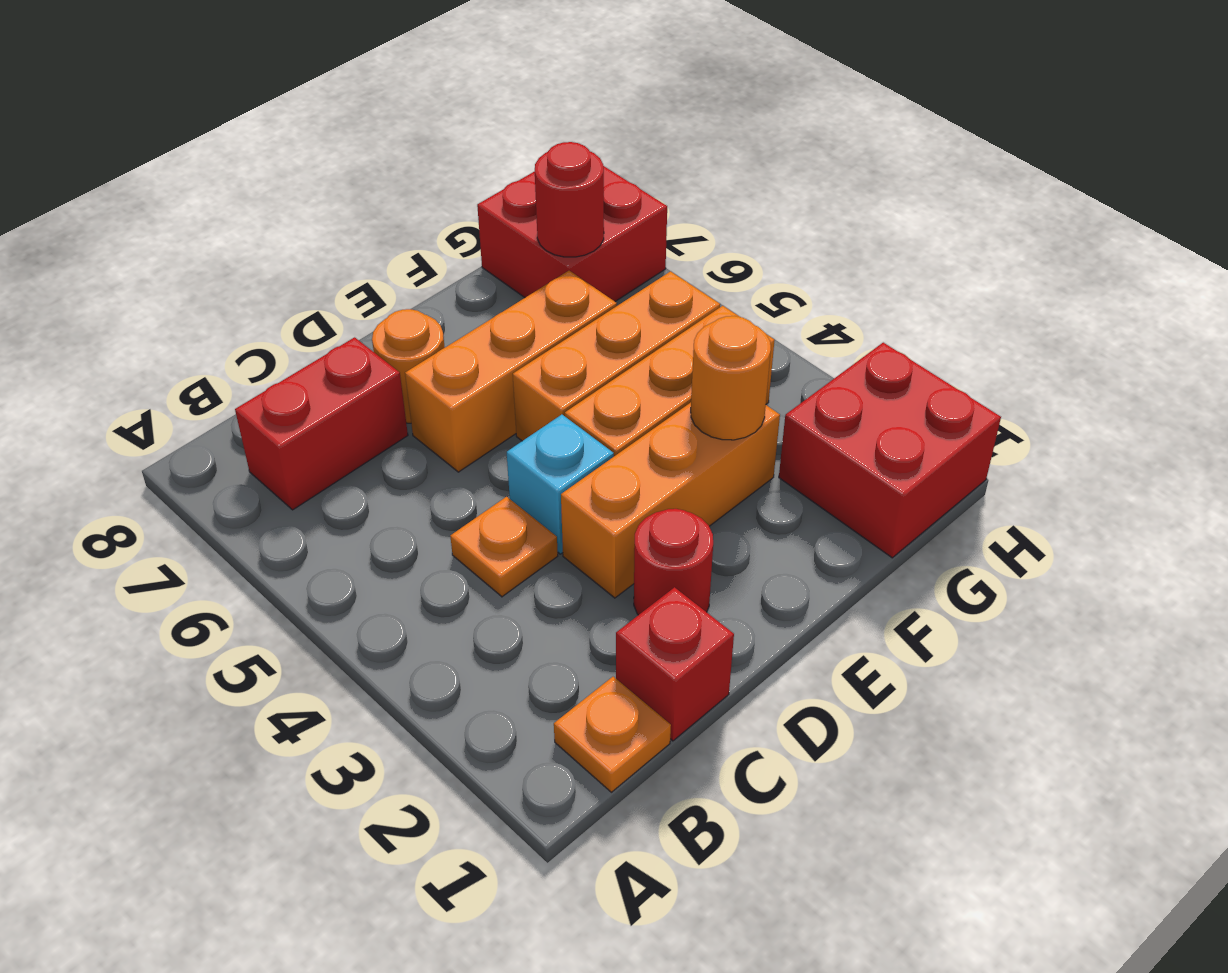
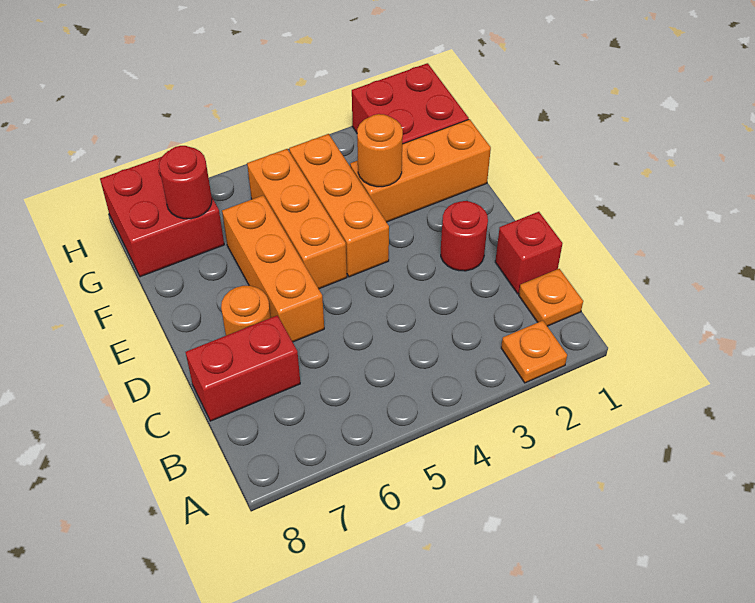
red 1x2 brick [235,337,408,510] -> red 1x2 brick turned to [185,315,300,421]
orange 1x1 plate [450,497,558,597] -> orange 1x1 plate moved to [501,321,567,383]
orange 1x3 brick [561,403,780,598] -> orange 1x3 brick turned to [350,119,491,222]
cyan 1x1 brick [507,415,614,554] -> none

